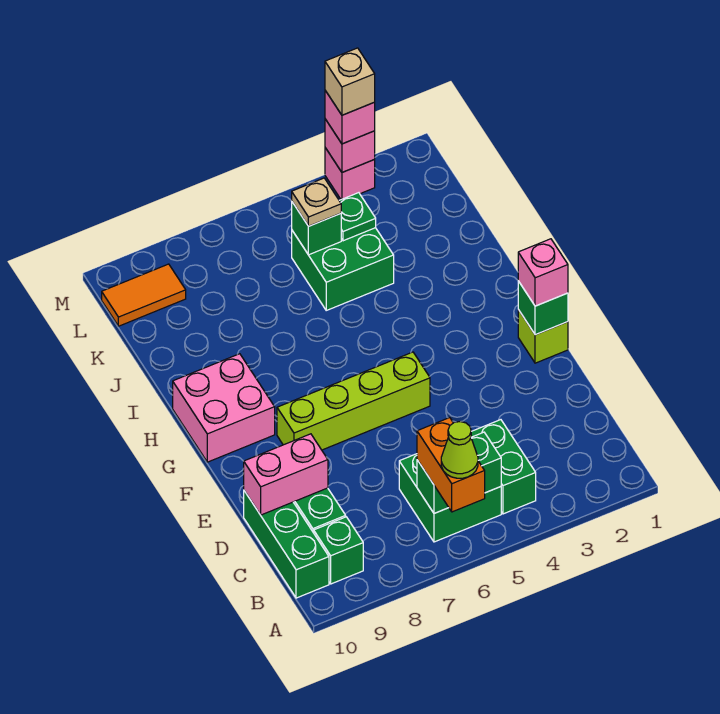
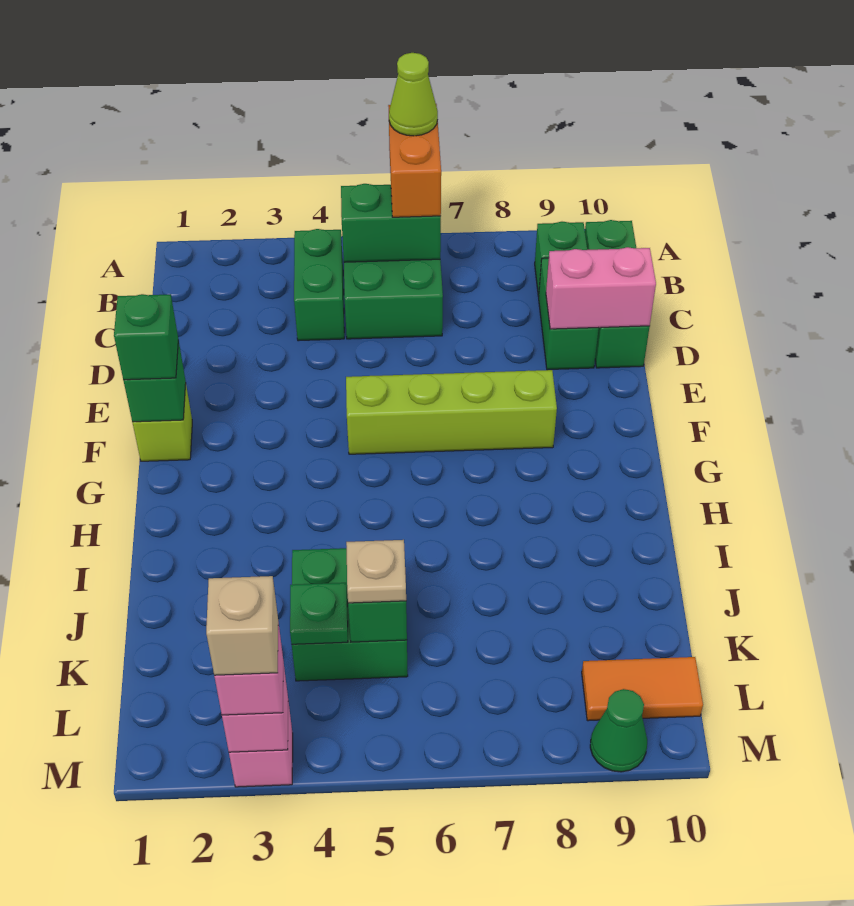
pink 1x1 brick [518,239,568,306] -> green 1x1 brick [114,294,178,380]
pink 2x2 brick [173,354,275,462] -> none
none -> green 1x1 cone [590,689,647,772]

